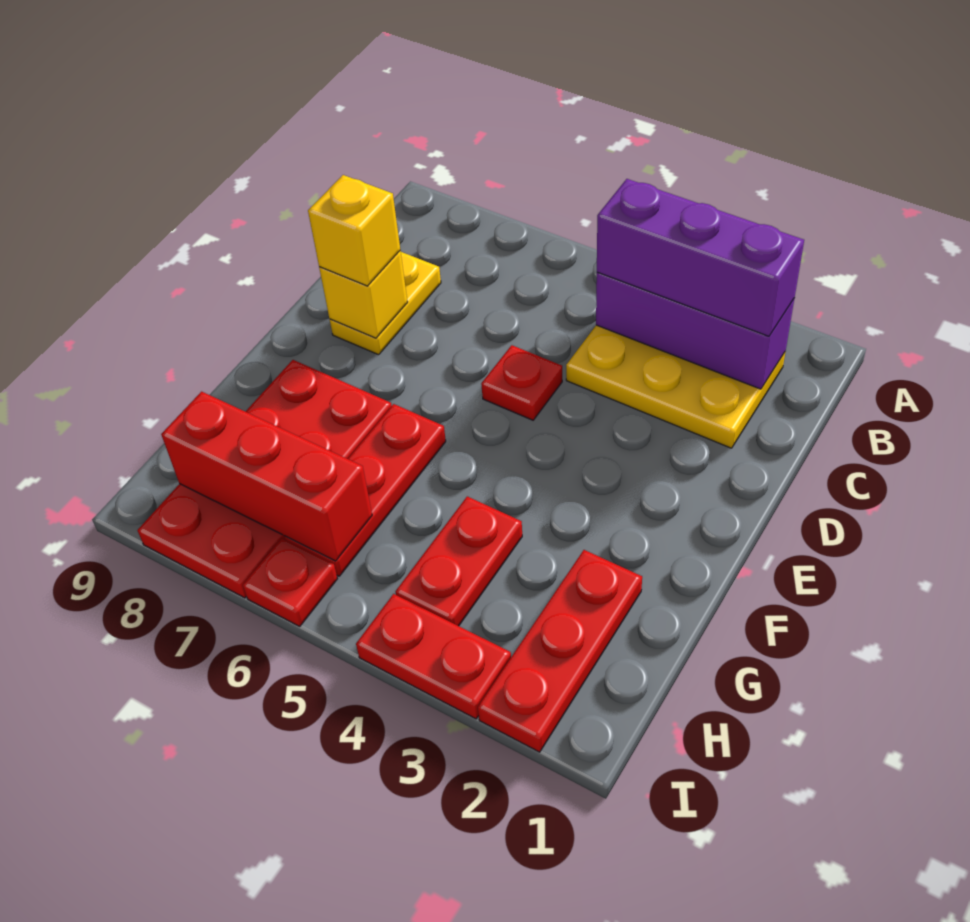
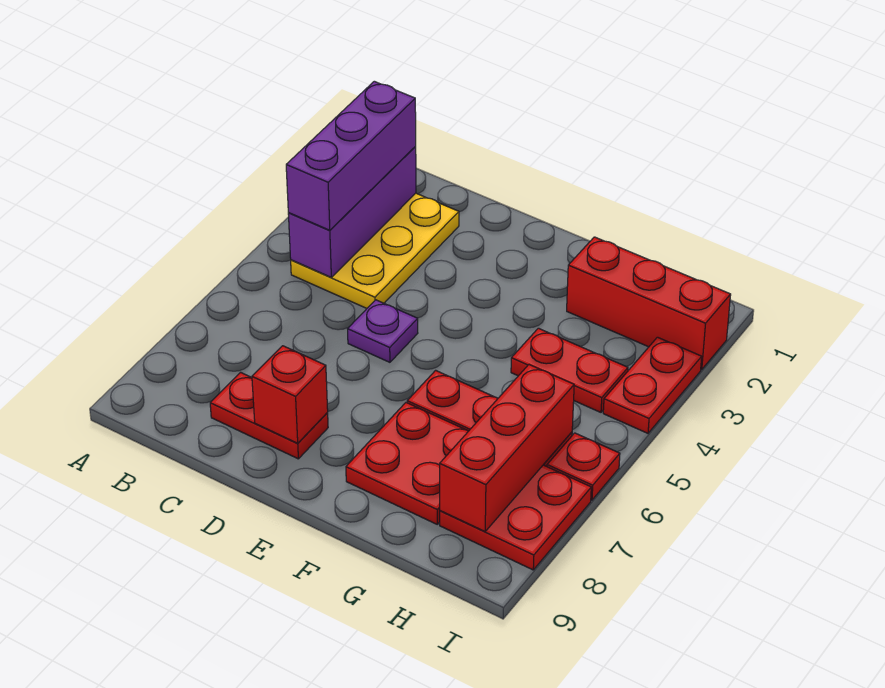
yellow 1x2 plate [330,252,441,355] -> red 1x2 plate [210,372,328,459]
red 1x1 plate [481,345,562,420] -> purple 1x1 plate [348,300,418,362]
yellow 1x1 brick [319,251,407,338] -> red 1x1 brick [252,346,328,443]
yellow 1x1 brick [308,175,400,286] -> none
red 1x3 plate [478,550,642,752] -> red 1x3 brick [567,237,731,370]

